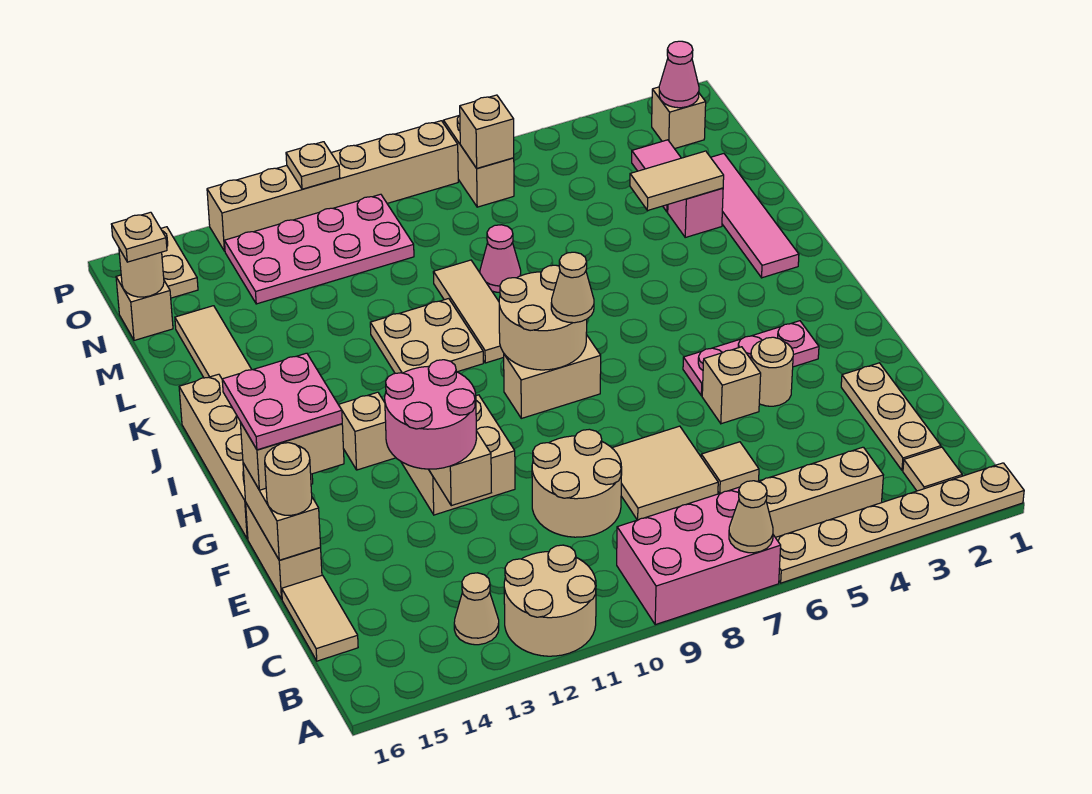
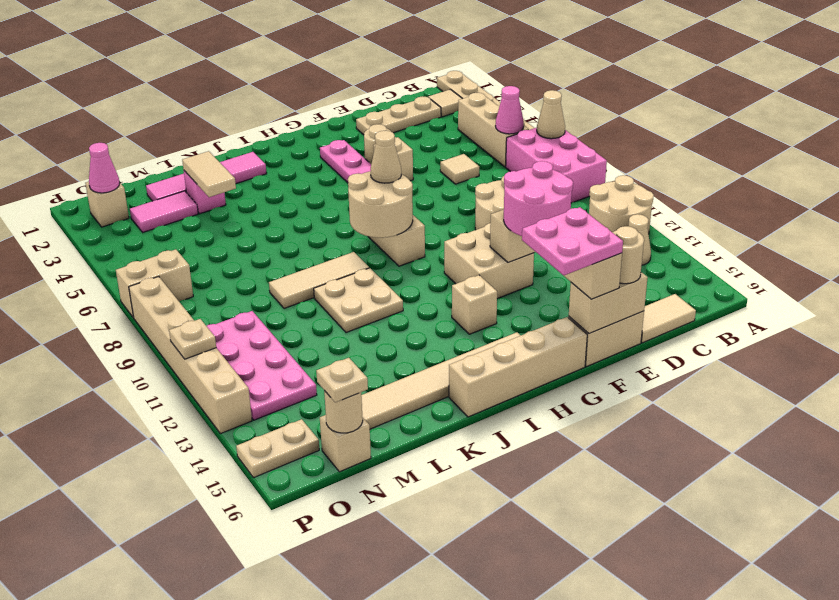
tan 2x2 tile [612,426,718,520] -> none
pink 1x1 cone [480,225,521,292] -> pink 1x1 cone moved to [496,86,524,134]
tan 1x1 brick [460,95,514,168] -> none

